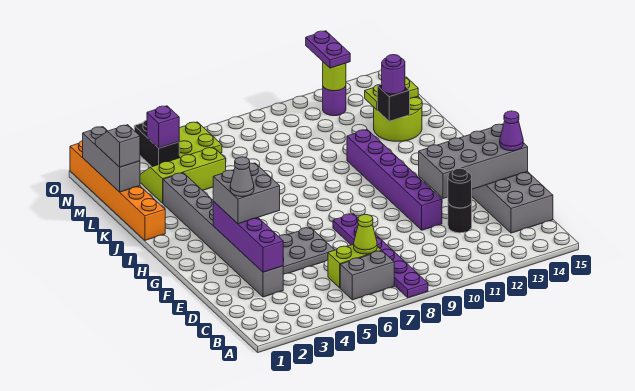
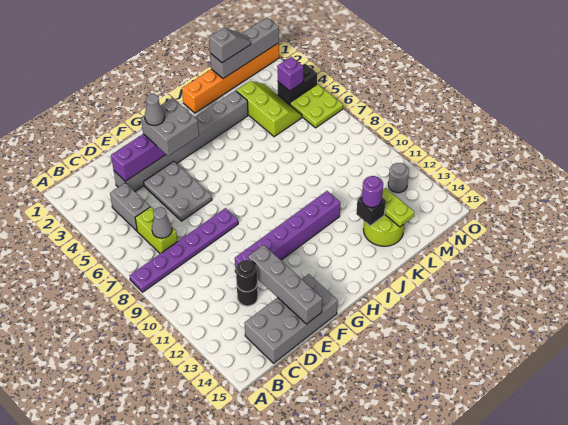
grey 1x2 brick [340,251,394,300] -> grey 1x2 brick moved to [110,183,150,231]
lime 1x1 cone [354,215,377,254] -> grey 1x1 cone [152,208,172,238]
grey 2x4 brick [419,124,528,199] -> grey 1x4 brick [248,245,322,324]
purple 1x1 cone [500,111,523,151] -> none
grey 1x3 brick [83,127,140,192] -> grey 1x4 brick [210,17,279,79]
purple 1x1 round brick [323,86,346,116] -> grey 1x1 round brick [388,163,409,193]
lime 1x1 round brick [323,62,346,91] -> none
purple 1x2 plate [306,31,350,68] -> none

